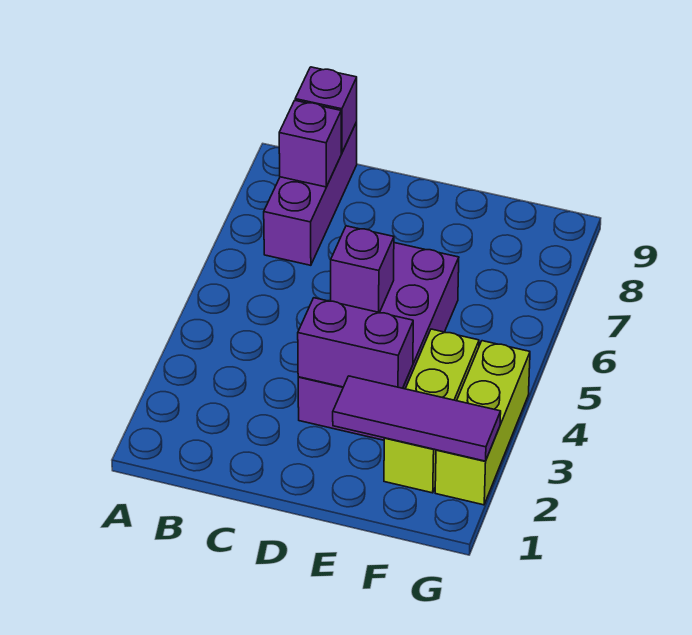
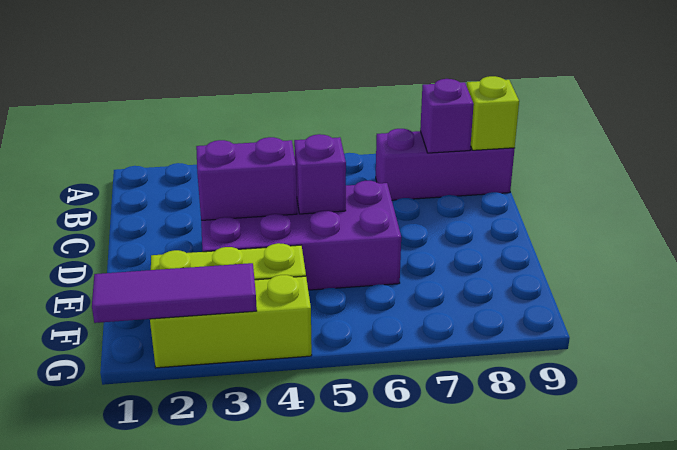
purple 1x1 brick [295,67,357,153] -> lime 1x1 brick [467,76,519,150]
purple 1x2 brick [298,298,413,388] -> purple 1x2 brick turned to [196,137,297,220]
purple 1x3 tile [333,376,501,461] -> purple 1x3 tile turned to [92,263,257,323]

